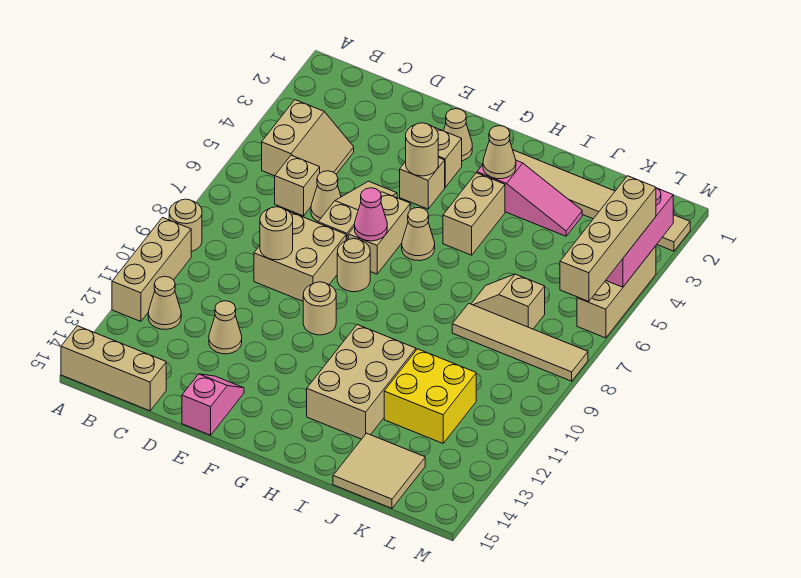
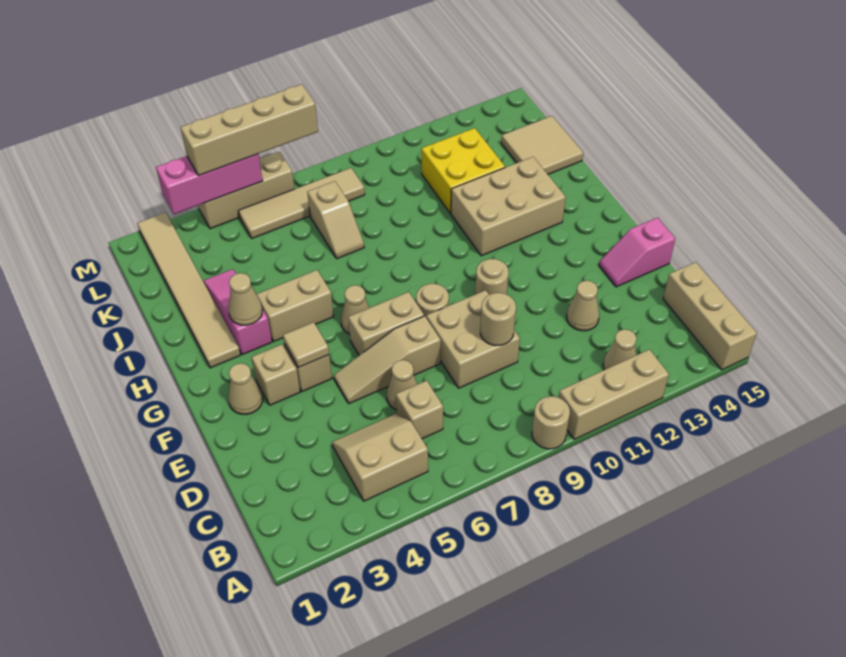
tan 1x1 round brick [406,123,438,176] -> tan 1x1 tile [283,322,329,368]
pink 1x1 cone [355,188,387,241] -> none
tan 1x4 tile [452,303,588,381] -> tan 1x4 tile turned to [239,168,365,238]

